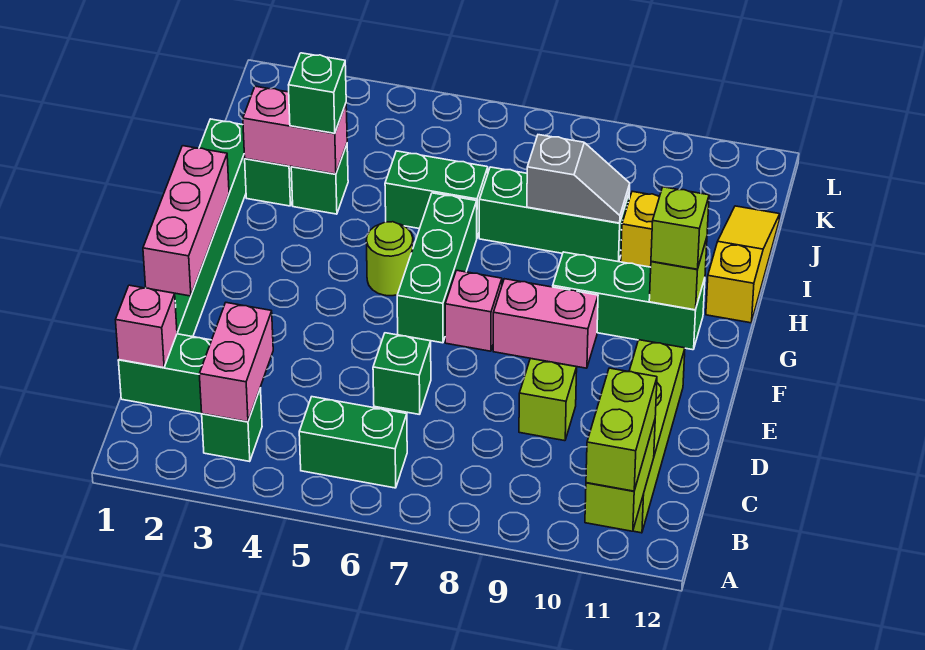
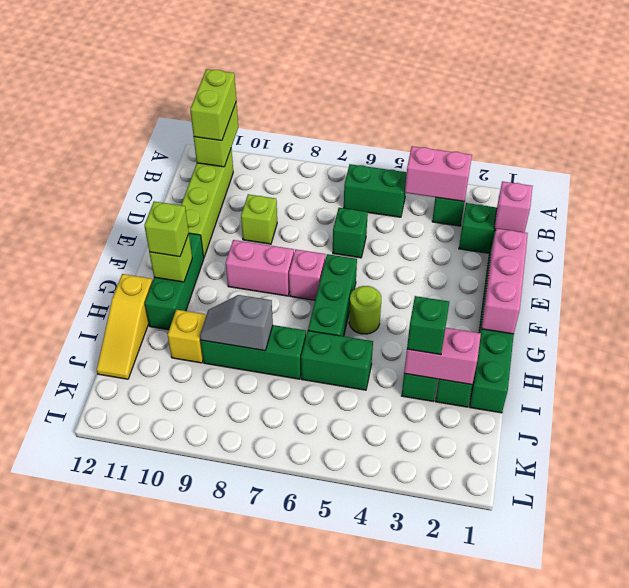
pink 1x2 brick [199,303,273,422] -> pink 1x2 brick turned to [405,146,472,201]
green 1x3 brick [553,252,705,350] -> green 1x3 brick turned to [145,233,204,330]

